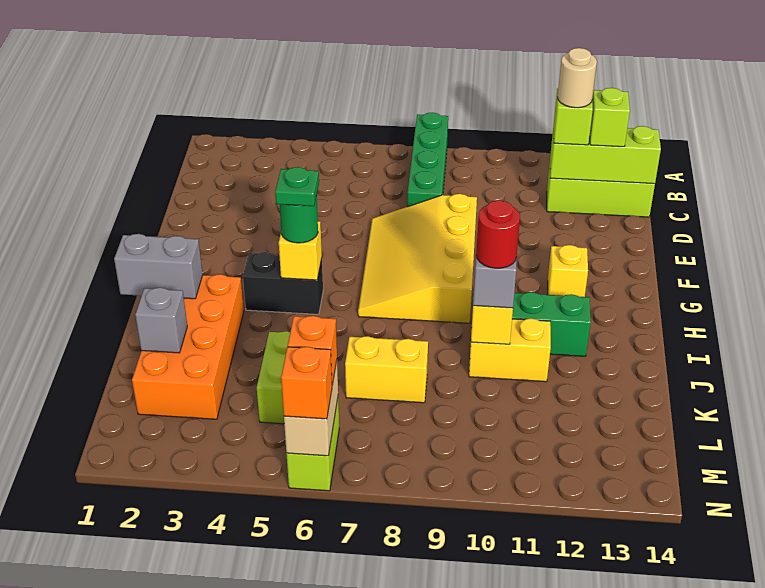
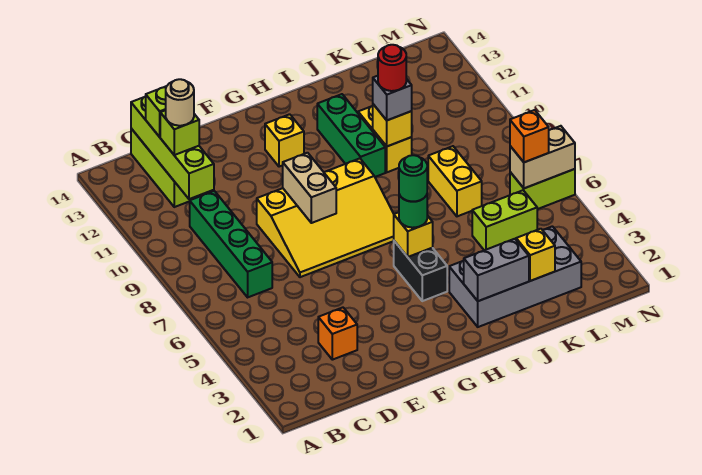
green 1x4 brick [407,112,448,207] -> green 1x4 brick turned to [190,191,272,297]
lime 1x3 brick [550,125,661,184] -> lime 1x4 brick [131,96,214,199]
none -> tan 1x2 brick [283,153,336,223]
green 1x1 plate [275,167,319,206] -> green 1x1 round brick [399,155,427,202]
grey 1x2 brick [114,234,203,299] -> grey 1x2 brick turned to [464,239,529,301]
orange 2x4 brick [132,274,244,419] -> grey 2x4 brick [449,226,581,327]
grey 1x1 brick [135,288,187,353] -> yellow 1x1 brick [516,229,555,281]
orange 1x1 brick [281,347,332,419] -> orange 1x1 brick moved to [318,308,357,360]

